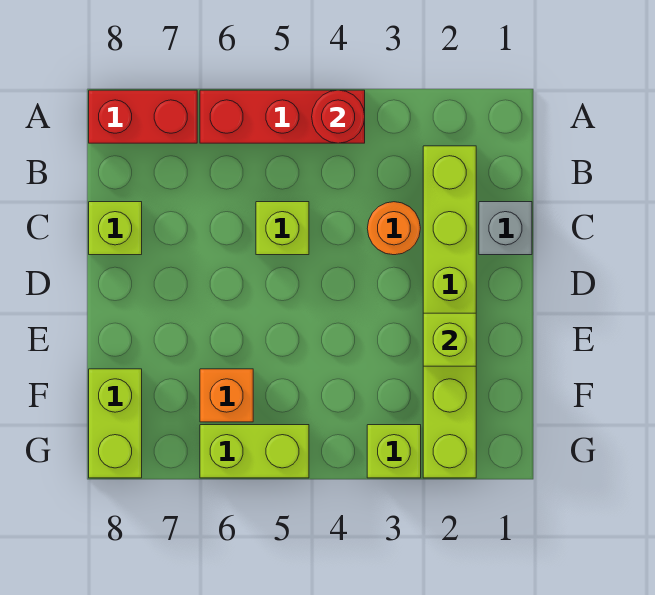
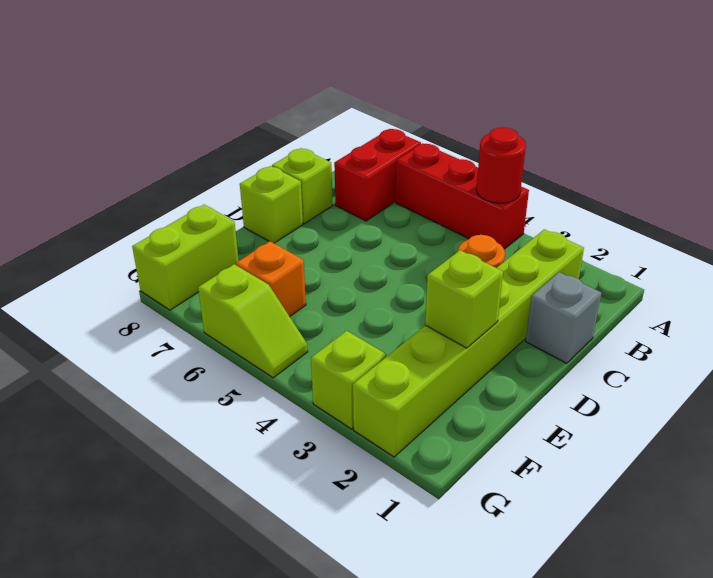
red 1x2 brick [89,90,197,143] -> red 1x2 brick turned to [334,129,421,221]
lime 1x1 brick [256,202,309,255] -> lime 1x1 brick moved to [240,166,303,243]
lime 1x2 brick [200,425,309,478] -> lime 1x2 slope [198,264,308,378]

